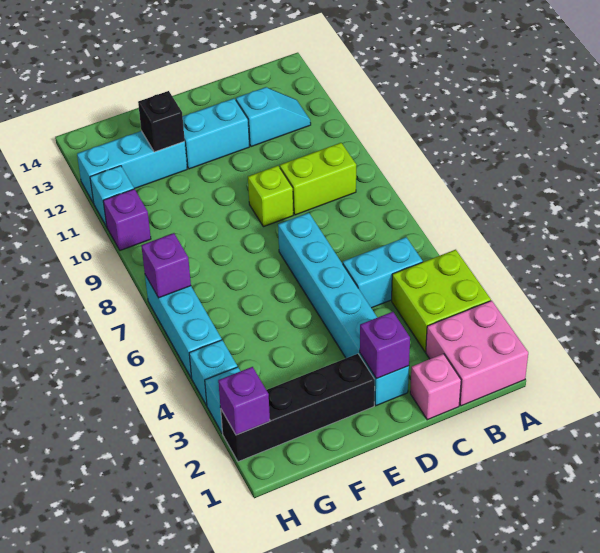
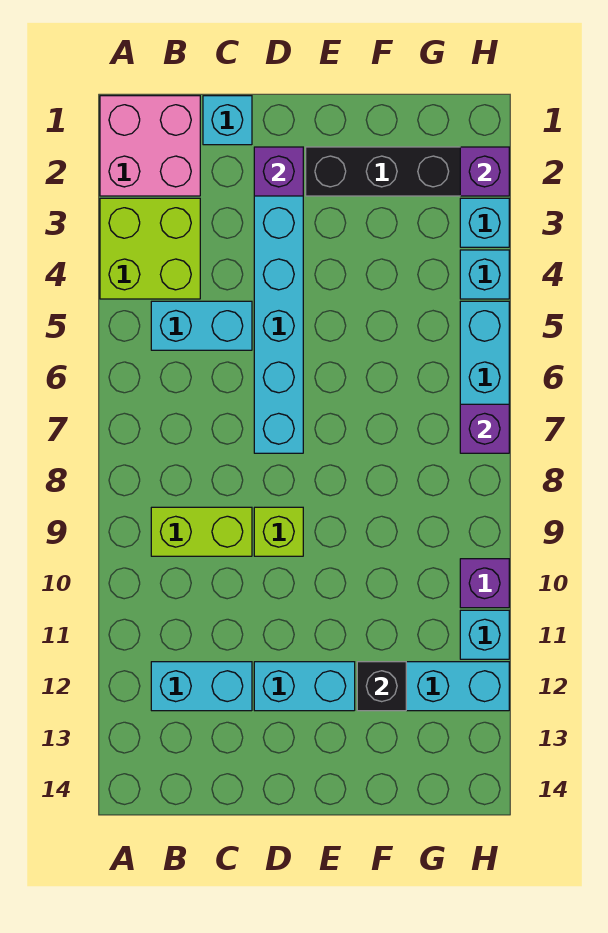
cyan 1x2 slope [236,87,311,147] -> cyan 1x2 brick [151,662,252,711]
pink 1x1 brick [410,354,461,420] -> cyan 1x1 brick [203,96,252,145]

